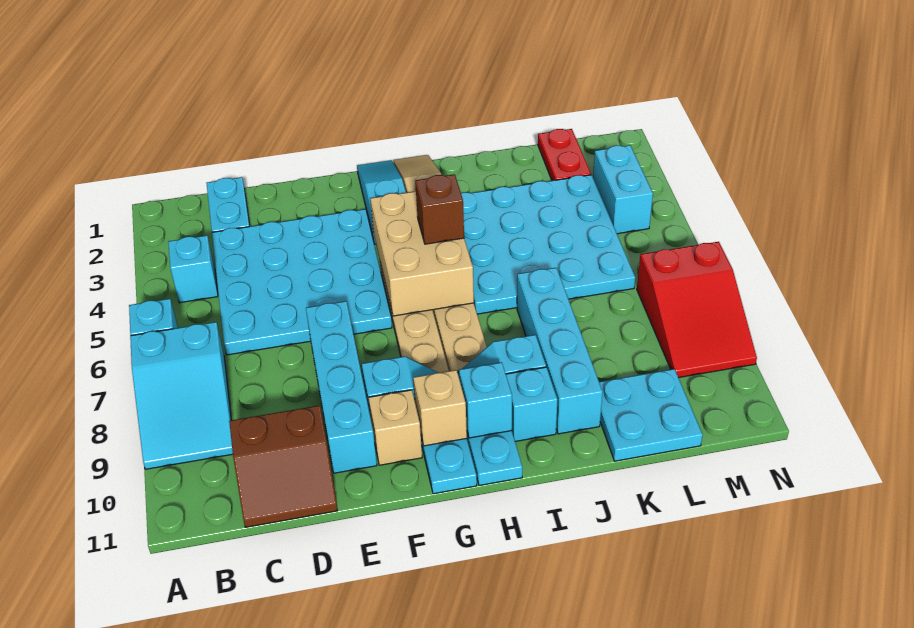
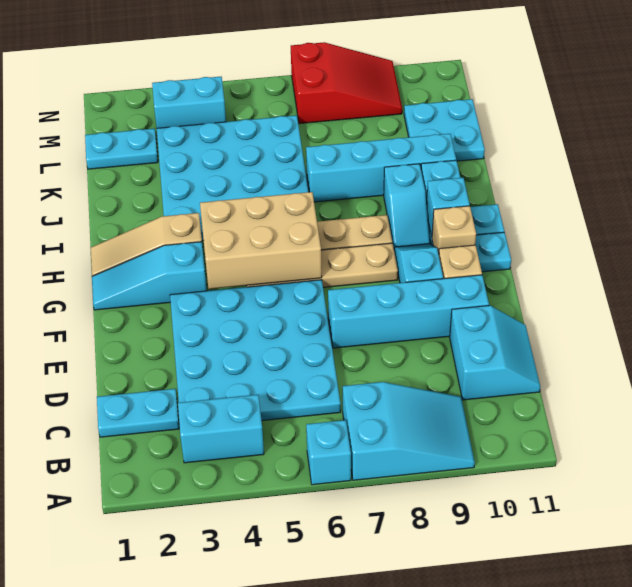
cyan 1x1 brick [168,235,218,303] -> cyan 1x2 brick [178,395,264,463]
brown 2x2 slope [229,405,338,527] -> cyan 2x2 slope [450,306,540,400]
brown 1x1 brick [415,174,464,244] -> none
red 1x2 plate [538,129,591,181] -> cyan 1x2 plate [85,128,158,169]

